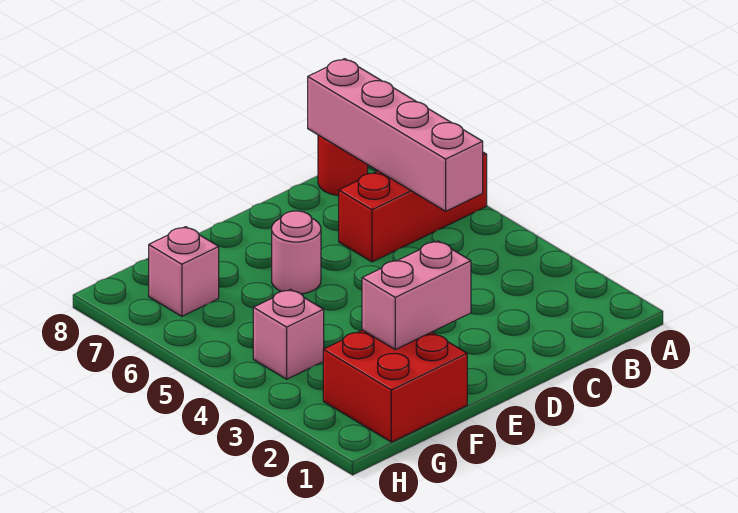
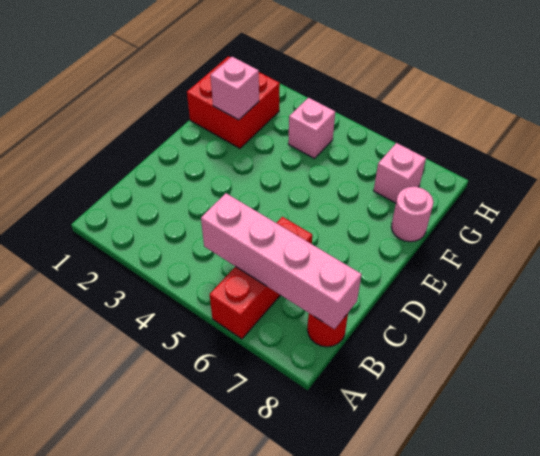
pink 1x2 brick [362,241,471,350] -> pink 1x1 brick [211,57,259,120]
pink 1x1 round brick [272,211,321,294] -> pink 1x1 round brick moved to [391,187,433,242]

